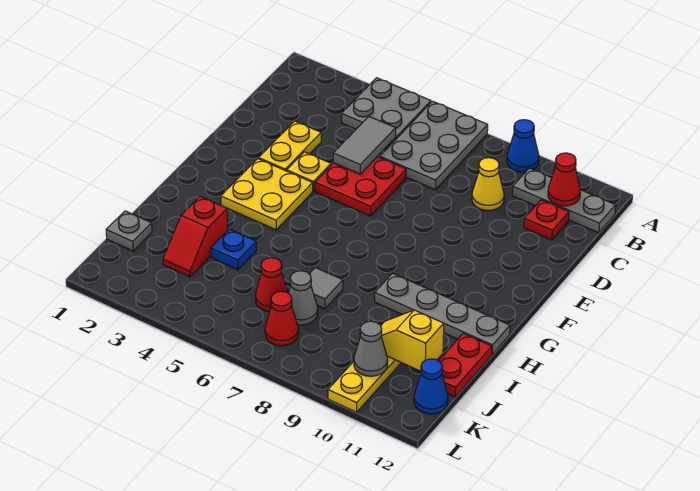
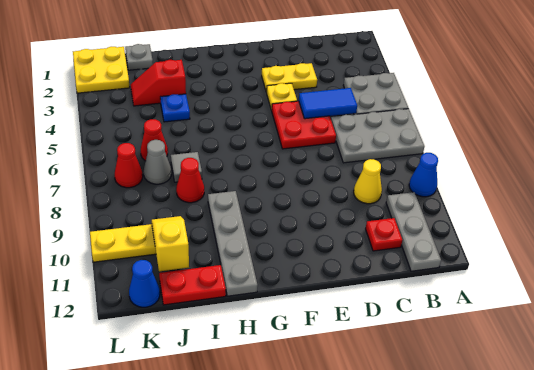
red 1x1 cone [548,153,580,206] -> red 1x1 cone moved to [176,158,204,203]
grey 1x2 tile [333,117,396,174] -> blue 1x2 tile [299,88,357,119]
yellow 2x2 plate [221,159,313,230] -> yellow 2x2 plate moved to [73,47,130,93]
grey 1x1 cone [354,321,388,376] -> none

